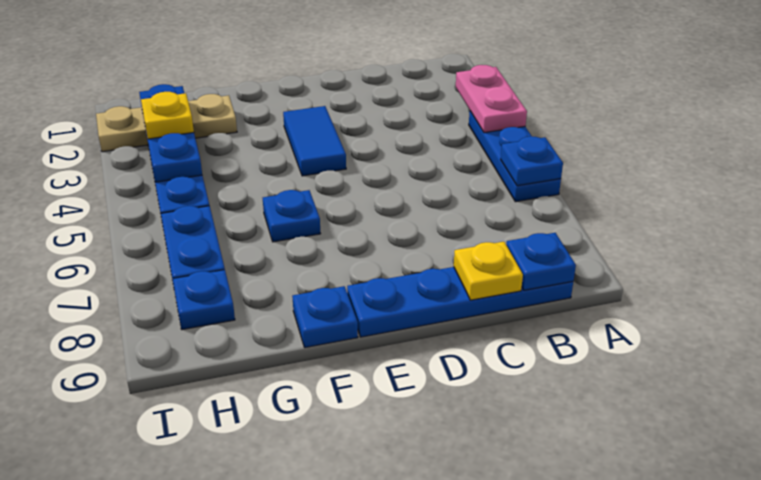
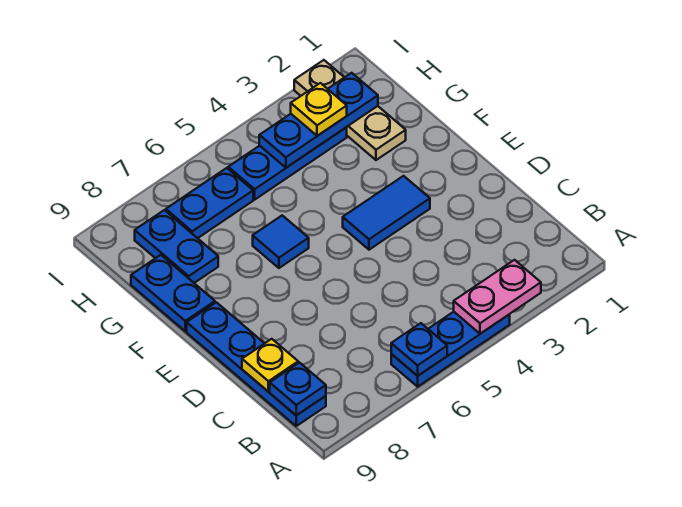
blue 1x1 plate [263,190,321,242] -> blue 1x1 tile [253,215,309,268]
blue 1x1 plate [292,286,358,348] -> blue 1x2 plate [131,255,215,331]
blue 1x1 plate [173,270,235,330] -> blue 1x2 plate [135,210,218,283]

